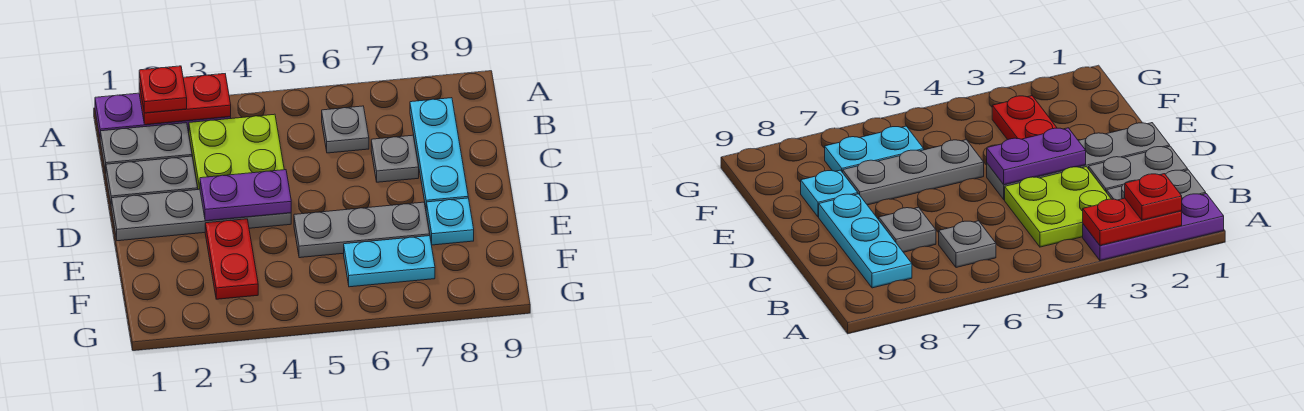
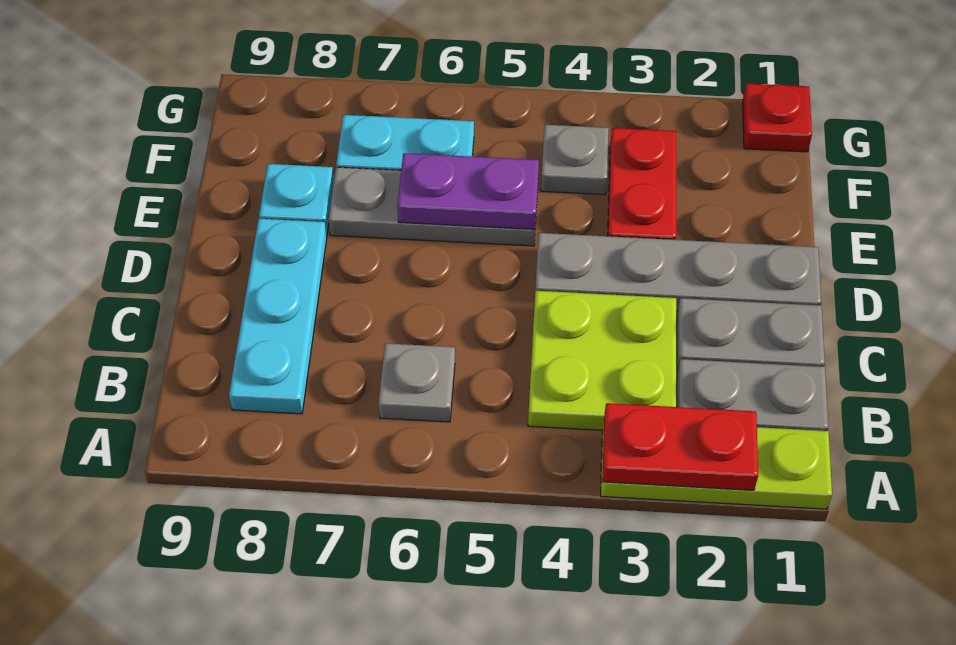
purple 1x3 plate [95,93,231,136] -> lime 1x3 plate [601,424,832,509]
red 1x1 plate [139,66,187,113] -> red 1x1 plate moved to [743,83,812,152]
grey 1x1 plate [371,135,419,182] -> grey 1x1 plate moved to [541,125,609,195]
purple 1x2 plate [200,170,291,221] -> purple 1x2 plate moved to [397,153,539,229]

